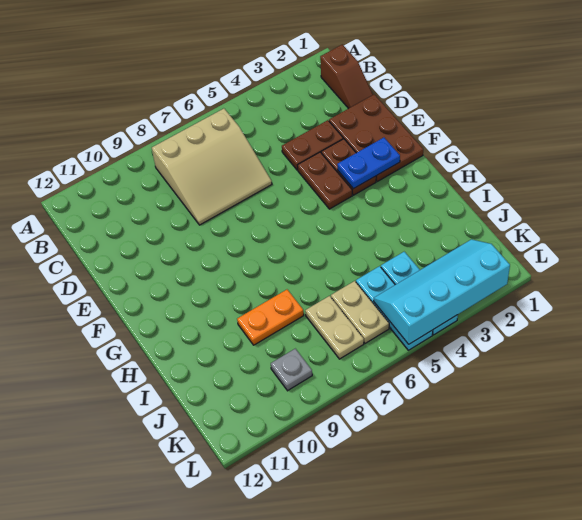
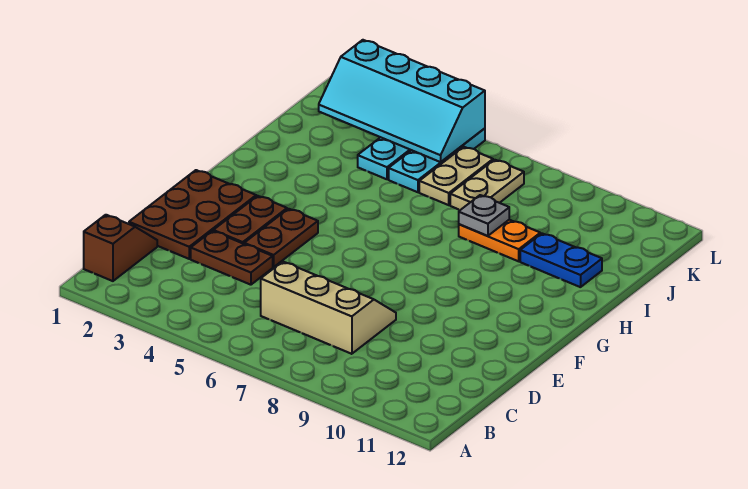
tan 3x3 slope [152,109,272,225] -> tan 2x3 slope [261,262,396,354]
blue 1x2 plate [337,138,400,189] -> blue 1x2 plate moved to [520,234,602,287]
grey 1x1 plate [271,349,312,391] -> grey 1x1 plate moved to [459,195,509,236]

